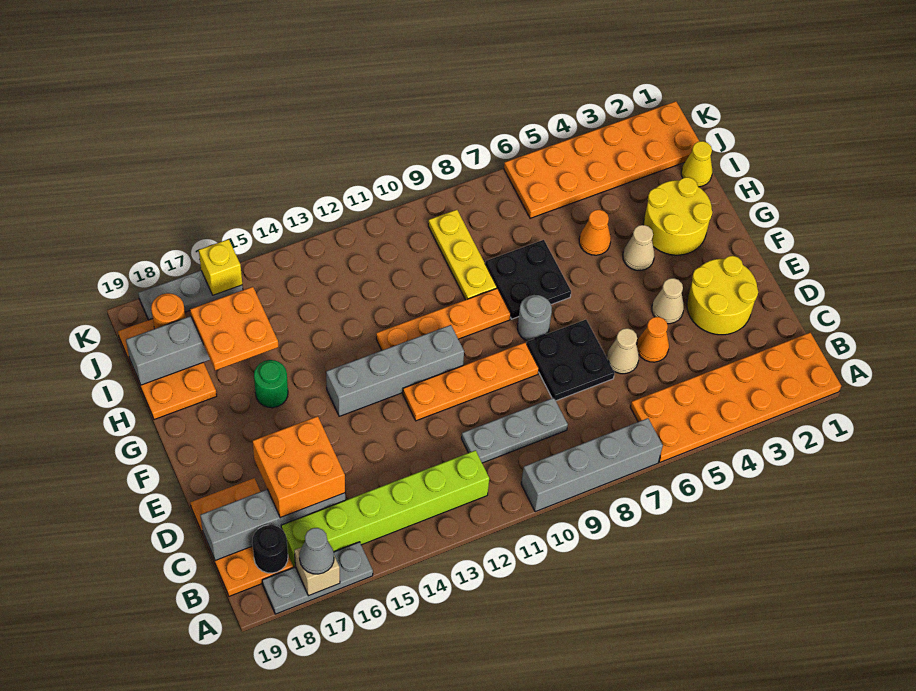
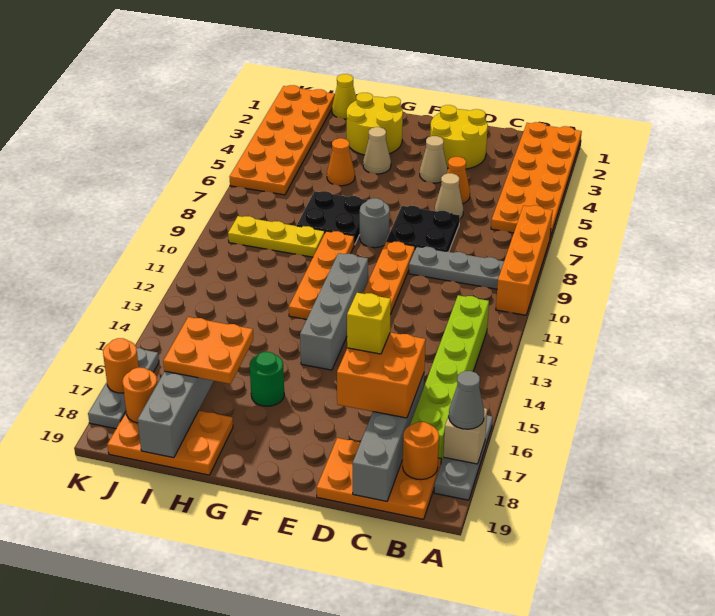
grey 1x4 brick [521,418,663,512] -> orange 1x4 brick [496,205,553,315]
black 1x1 round brick [252,525,288,573] -> orange 1x1 round brick [403,422,439,480]
grey 1x3 plate [461,398,568,463] -> grey 1x3 plate turned to [409,247,504,289]
yellow 1x1 brick [199,239,242,295] -> yellow 1x1 brick moved to [347,293,391,354]
none -> orange 1x1 round brick [103,338,139,393]

